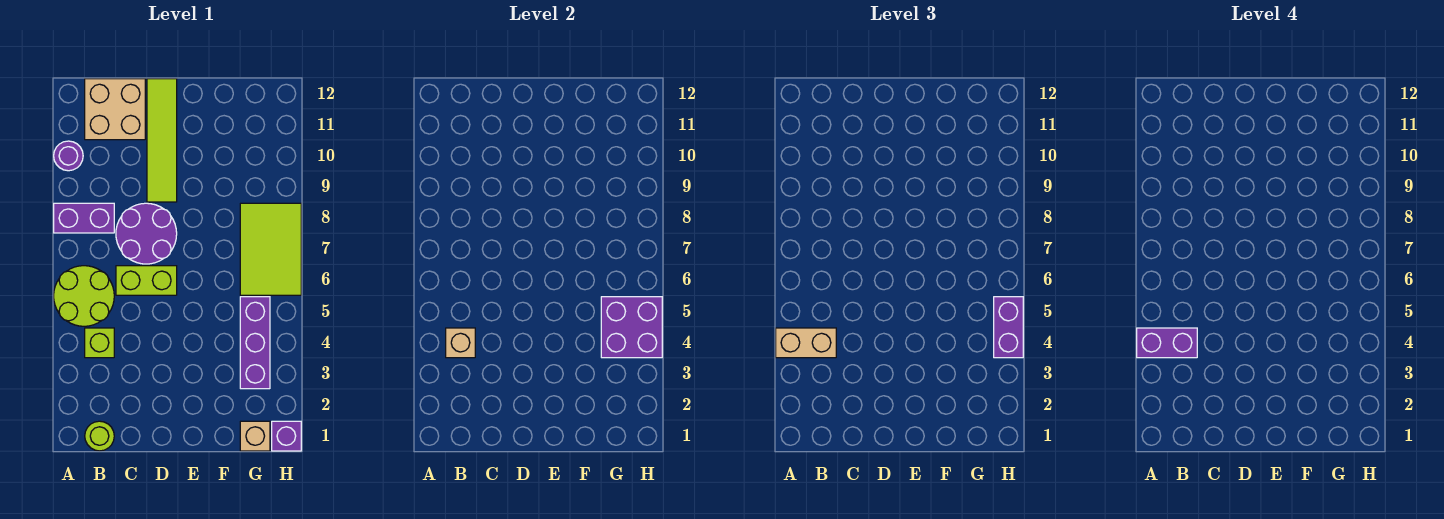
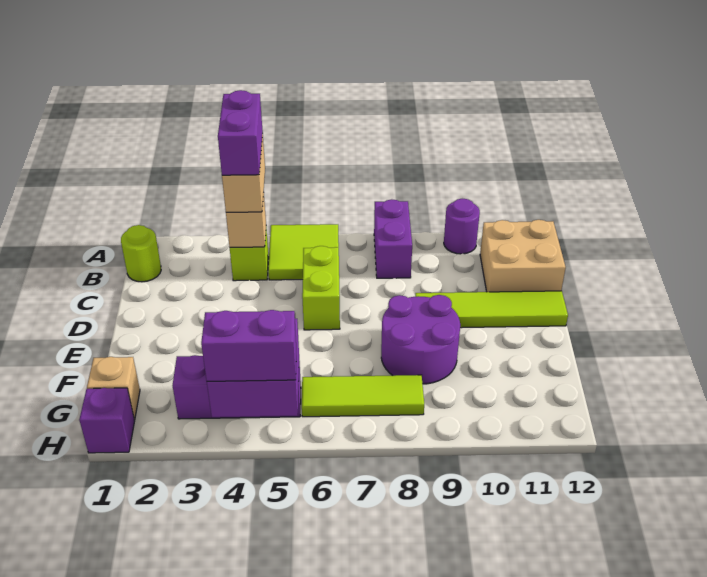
lime 2x2 round brick [54,266,114,326] -> lime 2x2 tile [268,224,339,280]
purple 2x2 round brick [116,203,177,264] -> purple 2x2 round brick moved to [381,295,460,384]
lime 2x3 tile [240,203,301,295] -> lime 1x3 tile [302,375,424,417]

